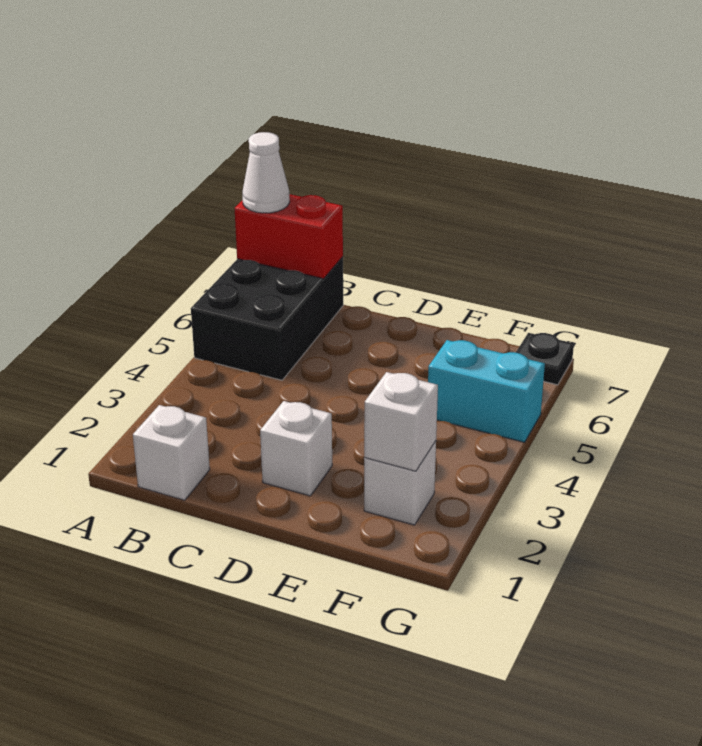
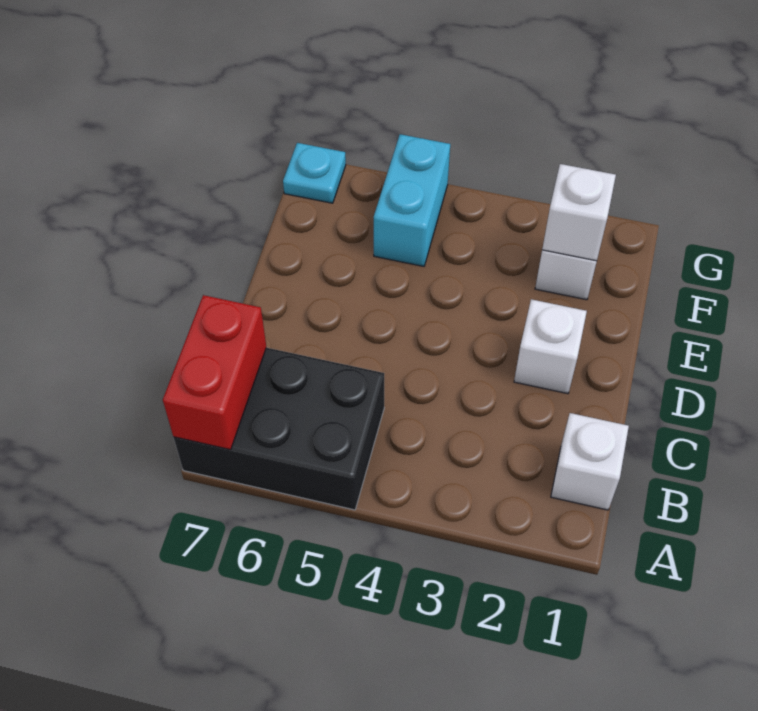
white 1x1 cone [242,132,290,213] -> none
black 1x1 plate [516,333,574,385] -> cyan 1x1 plate [283,143,346,203]

